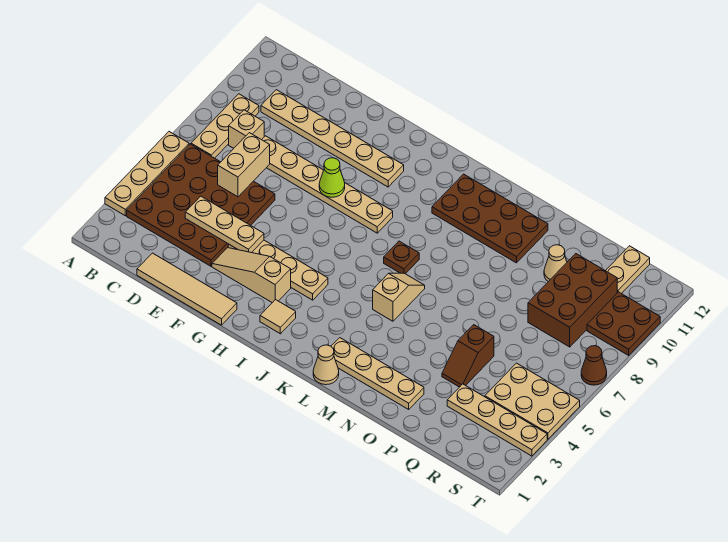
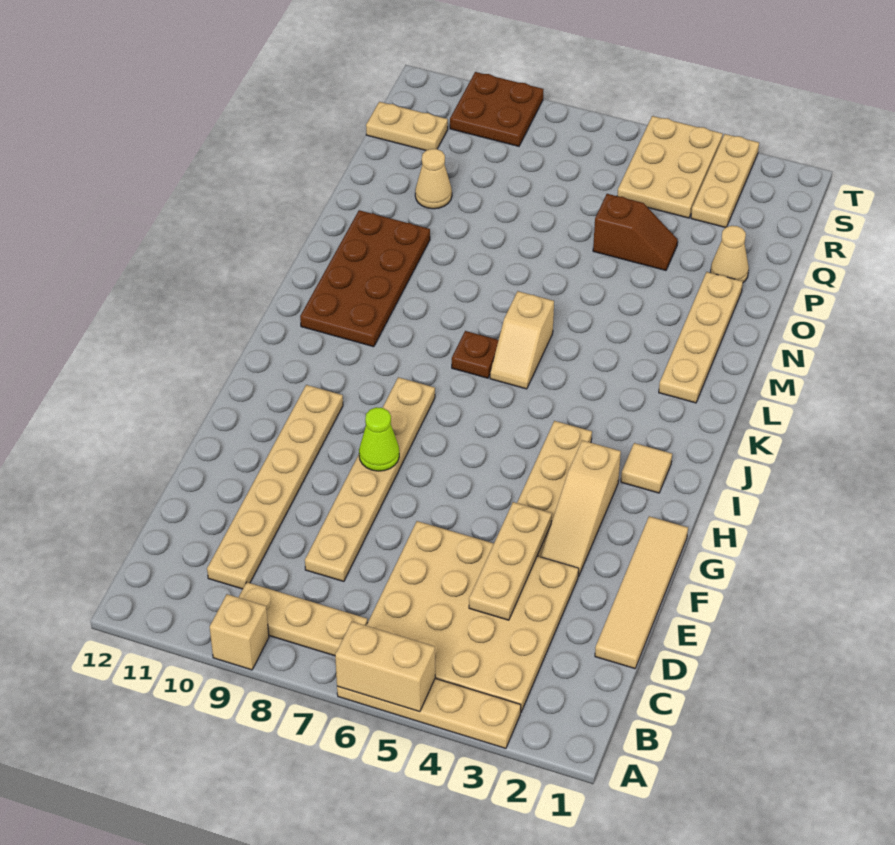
brown 4x4 plate [127,144,275,266] -> tan 4x4 plate [366,521,579,712]
tan 1x1 brick [229,110,264,148] -> tan 1x1 brick moved to [210,594,269,670]
tan 1x2 brick [218,133,270,197] -> tan 1x2 brick moved to [335,622,435,712]
tan 1x1 cone [313,345,339,385] -> tan 1x1 cone moved to [710,226,749,282]
tan 1x2 slope [373,273,425,321] -> tan 1x2 slope turned to [490,291,554,389]
tan 1x4 plate [447,384,547,456] -> tan 1x3 plate [691,134,759,228]
brown 2x3 brick [528,254,617,347] -> none
brown 1x1 cone [581,346,607,385] -> none

